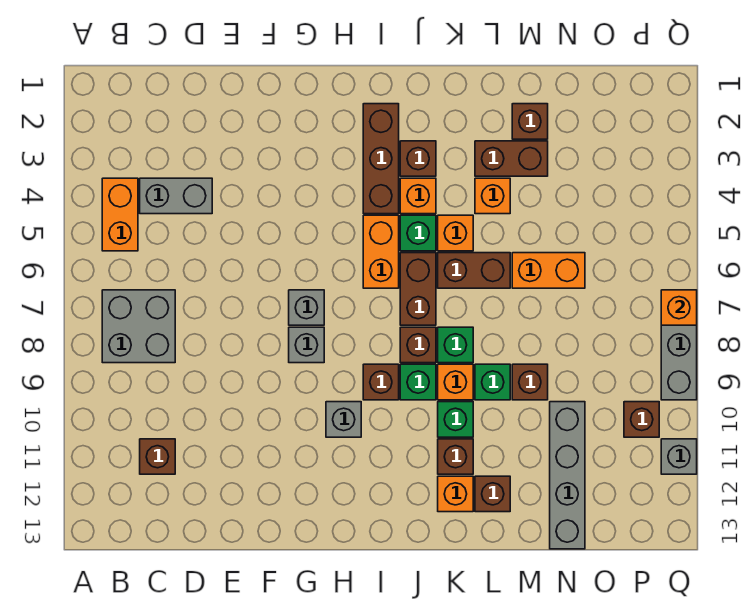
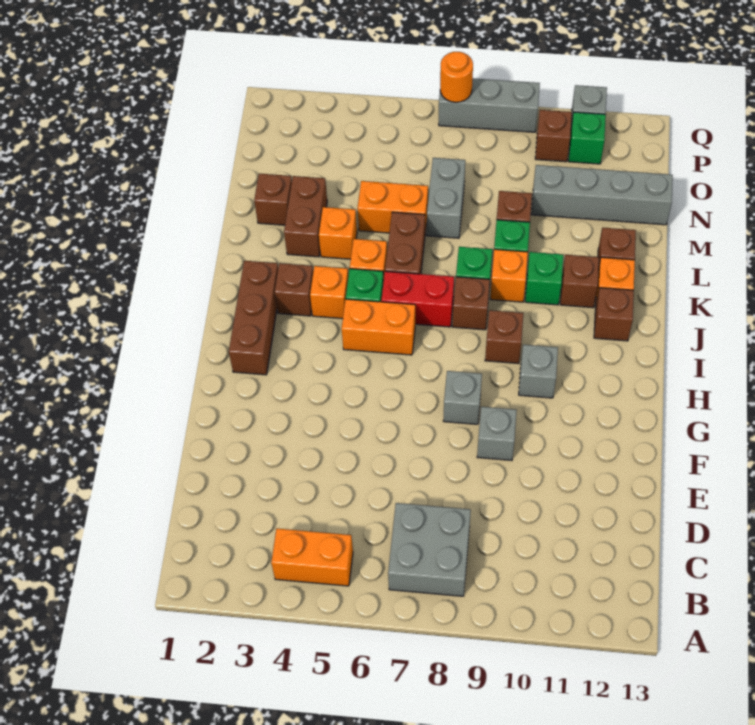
grey 1x2 brick [140,178,212,214] -> grey 1x2 brick moved to [427,158,465,238]
brown 1x1 brick [140,439,175,474] -> brown 1x1 brick moved to [594,288,634,341]
grey 1x1 brick [289,290,324,325] -> grey 1x1 brick moved to [477,407,517,460]
brown 1x3 brick [363,104,399,214] -> brown 1x3 brick turned to [229,261,278,375]
brown 1x2 brick [400,253,436,325] -> red 1x2 brick [381,271,454,327]
green 1x1 brick [400,364,436,400] -> green 1x1 brick moved to [569,112,606,164]
orange 1x2 brick [512,253,585,288] -> orange 1x2 brick turned to [357,181,428,233]
orange 1x1 brick [661,290,697,325] -> orange 1x1 round brick [440,52,473,102]

